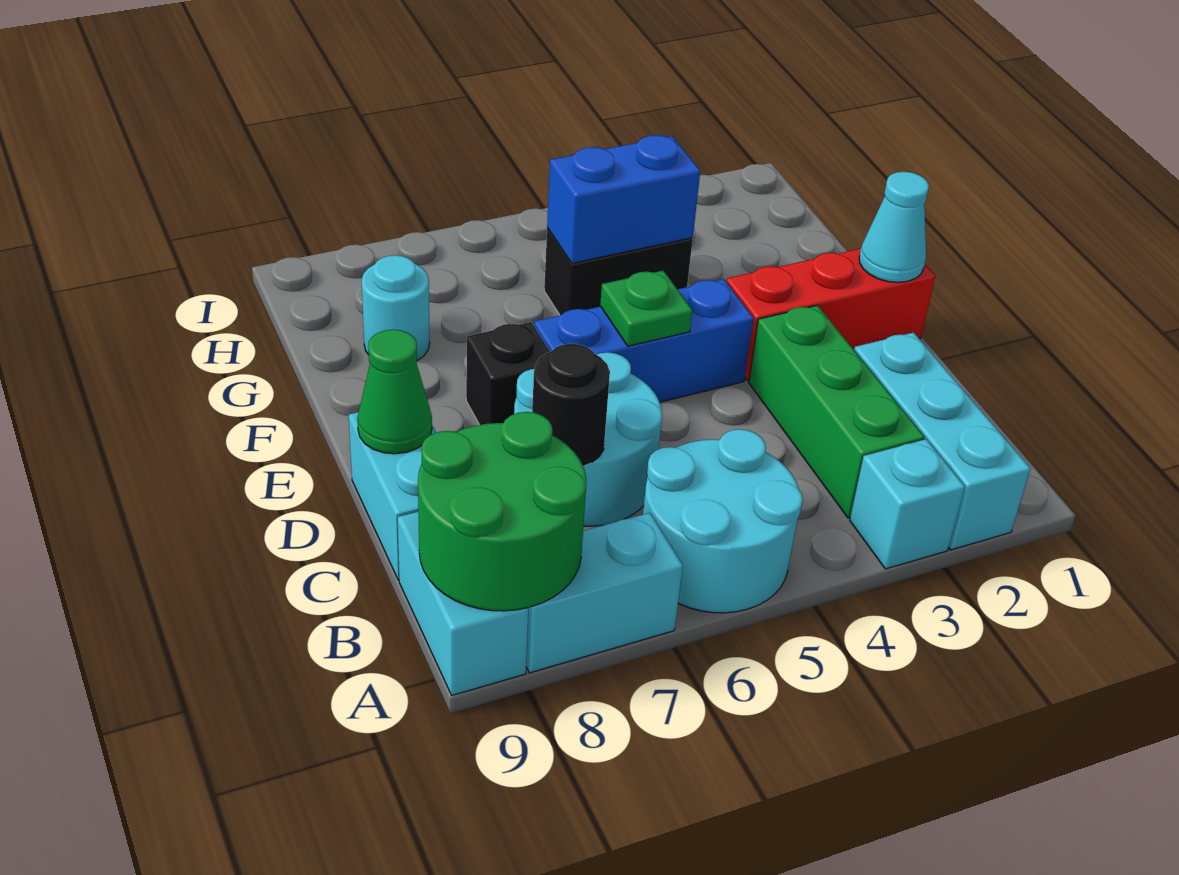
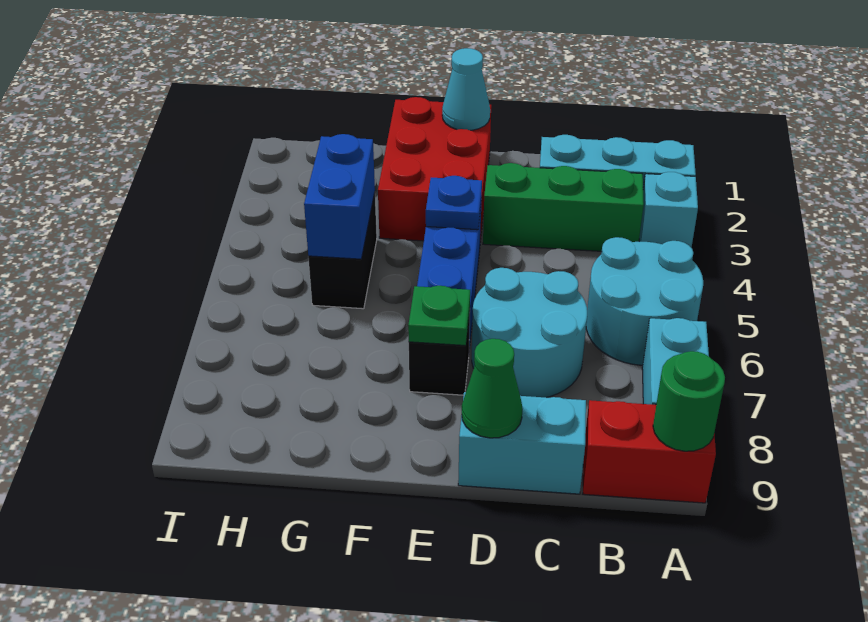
green 2x2 round brick [418,412,586,611] -> green 1x1 round brick [653,351,725,451]
cyan 1x2 brick [398,512,528,695] -> red 1x2 brick [583,400,716,503]
black 1x1 round brick [532,344,610,466] -> none
red 1x3 brick [726,248,935,381] -> red 2x3 brick [378,97,491,242]
none -> blue 1x1 plate [426,176,482,230]
green 1x1 plate [600,271,693,346] -> green 1x1 plate moved to [408,286,470,346]
cyan 1x1 round brick [362,255,430,360] -> none

